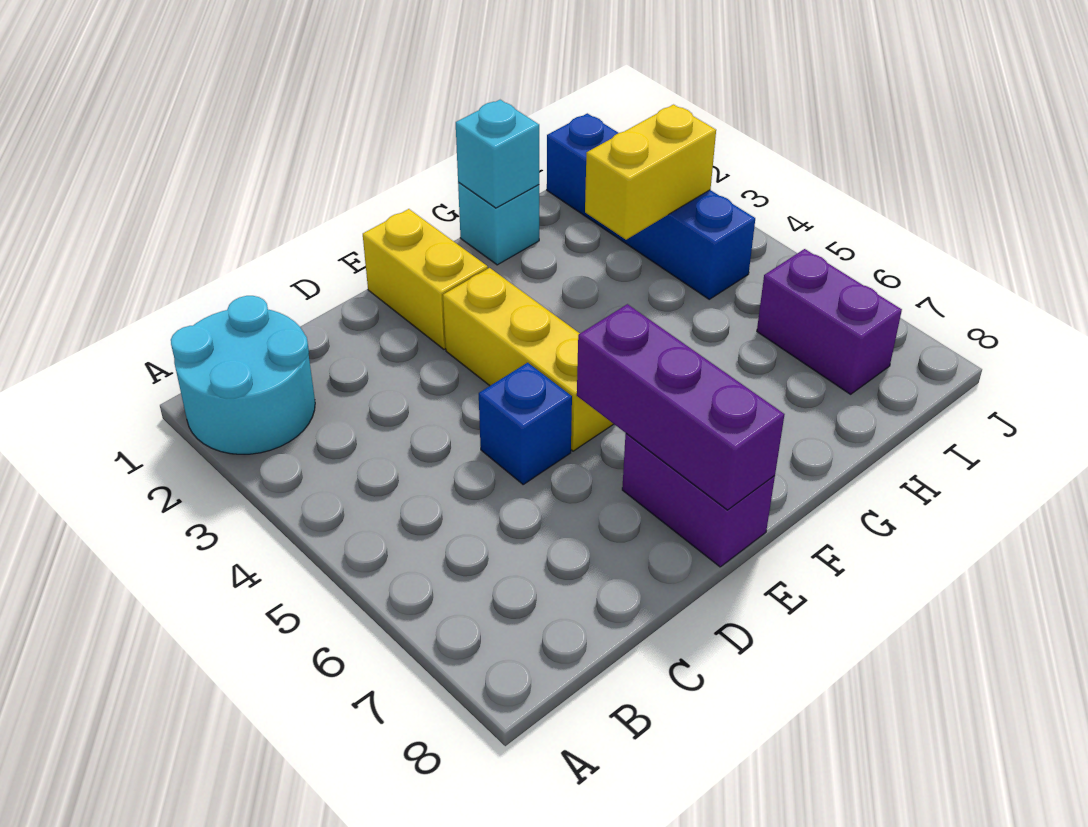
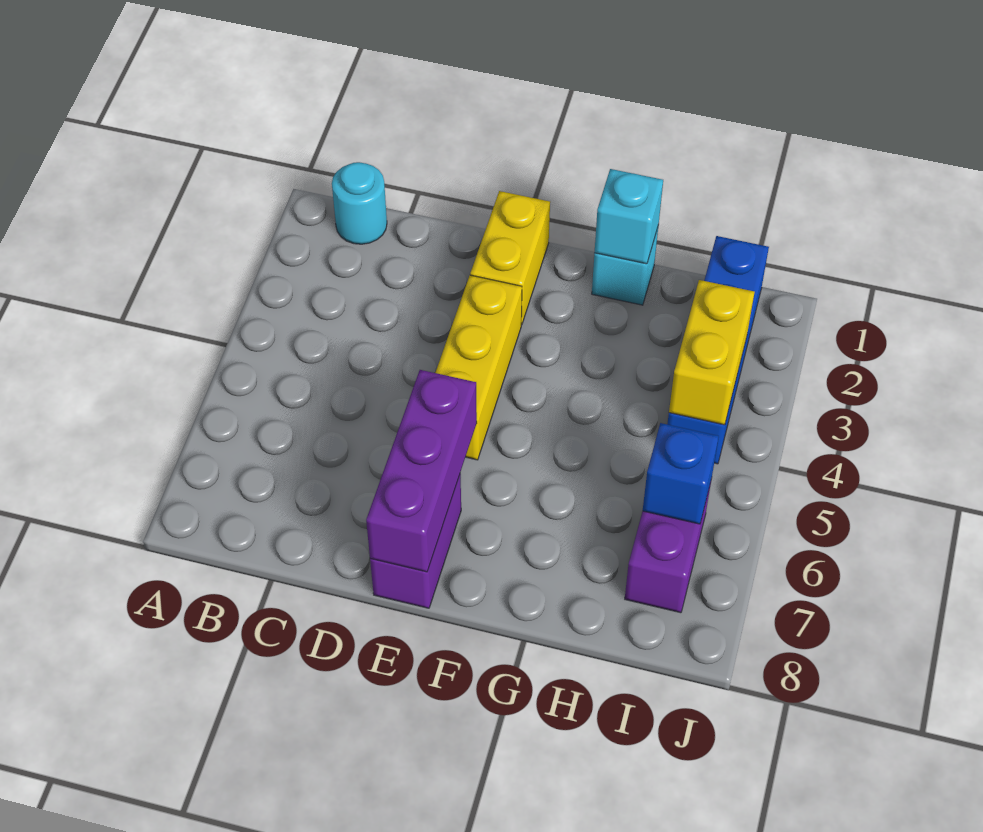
cyan 2x2 round brick [171,296,315,454] -> cyan 1x1 round brick [332,162,387,244]
blue 1x1 brick [479,363,572,484] -> blue 1x1 brick moved to [643,423,719,524]
yellow 1x2 brick [585,105,716,240] -> yellow 1x2 brick turned to [669,280,755,425]

